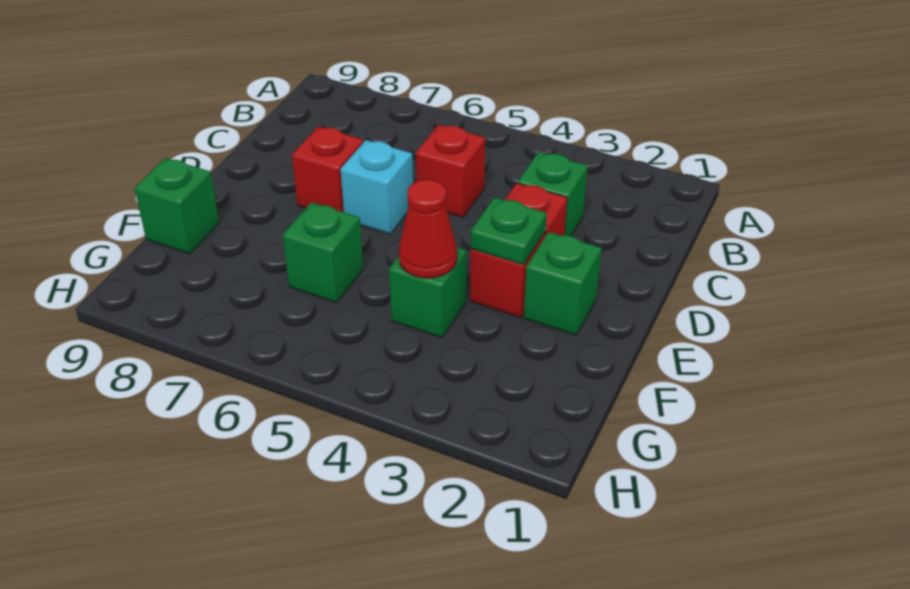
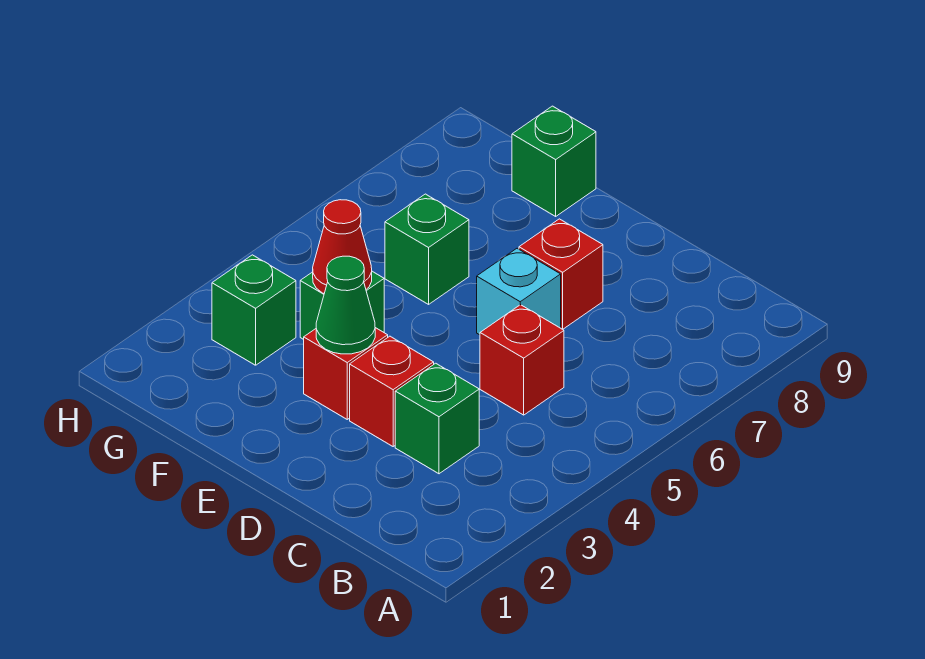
green 1x1 brick [524,232,602,335] -> green 1x1 brick moved to [212,255,296,365]
green 1x1 plate [470,198,547,265] -> green 1x1 cone [316,256,375,354]

